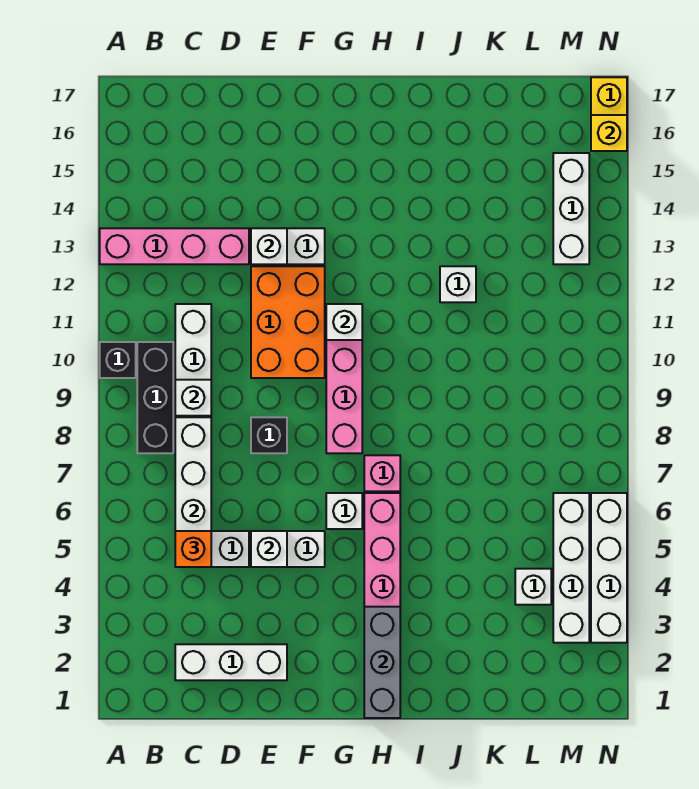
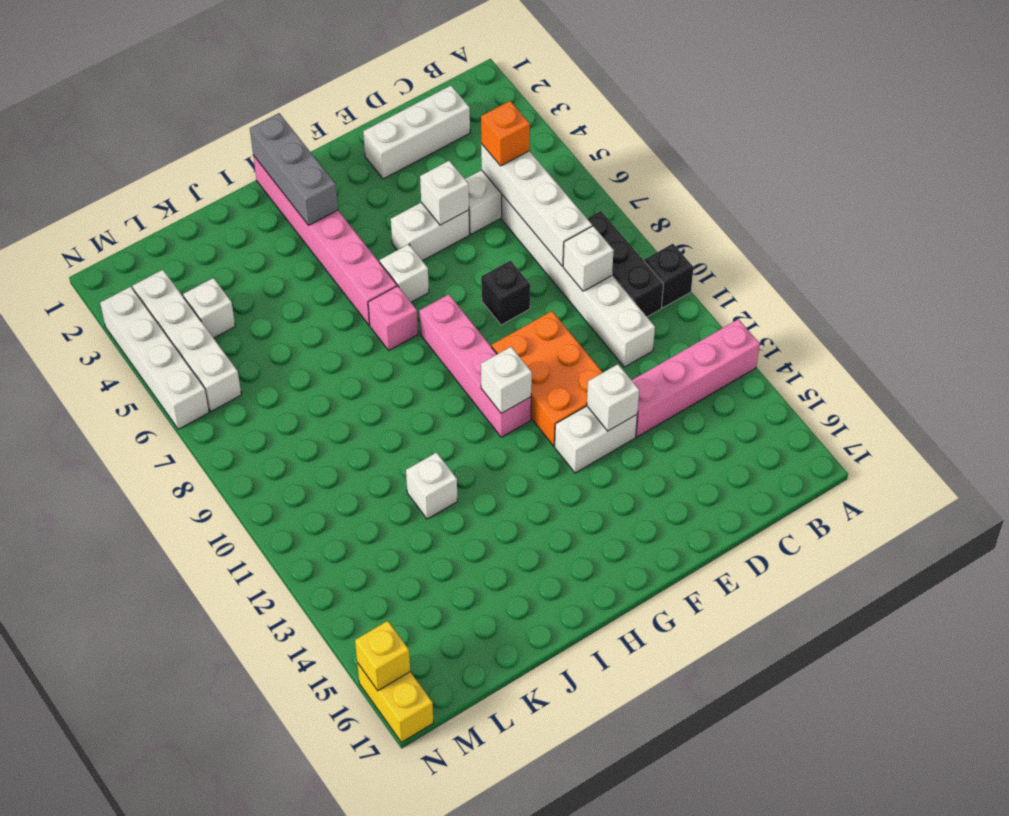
white 1x3 brick [553,153,589,264] -> none

